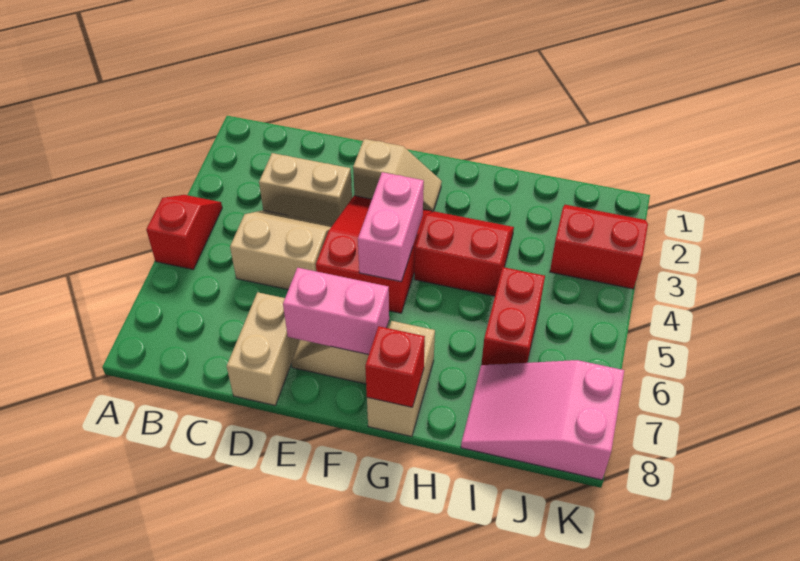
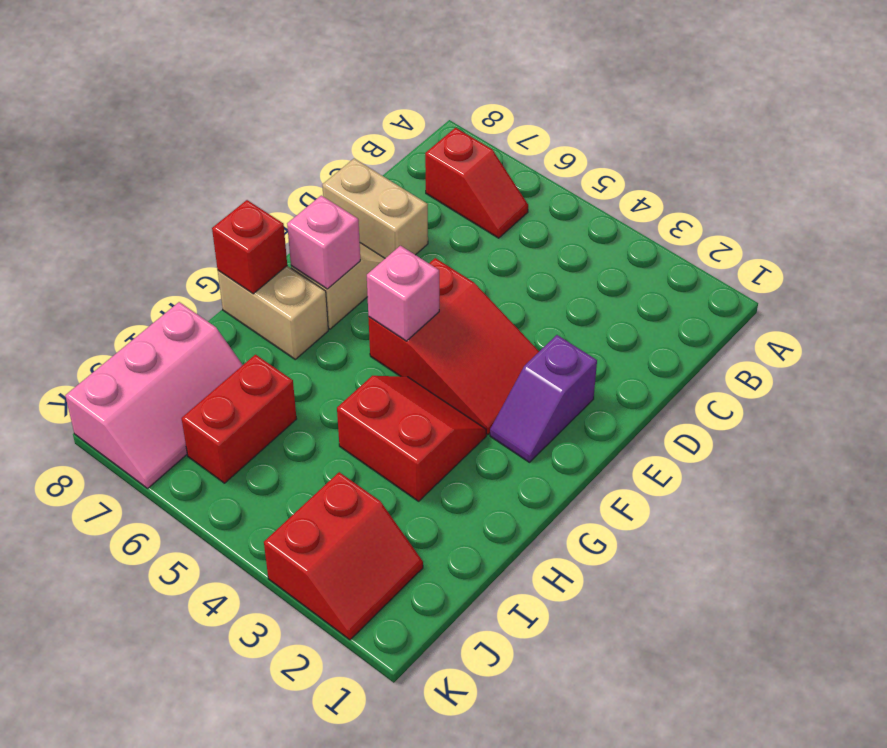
red 1x2 slope [146,195,222,270] -> red 1x2 slope moved to [425,128,528,238]
tan 1x2 brick [259,153,352,224] -> none
tan 2x2 slope [230,210,333,290] -> none
tan 1x2 slope [353,139,442,212] -> purple 1x2 slope [490,335,597,462]
pink 1x2 brick [283,268,389,355] -> pink 1x1 brick [287,195,360,289]
pink 1x2 brick [358,172,424,282] -> pink 1x1 brick [367,246,439,341]
red 2x2 slope [414,211,514,296] -> red 2x2 slope turned to [337,376,486,501]
red 1x2 brick [481,267,545,365] -> red 1x2 brick turned to [181,355,297,483]
pink 2x3 slope [461,360,624,480] -> pink 2x3 slope turned to [65,302,243,488]

